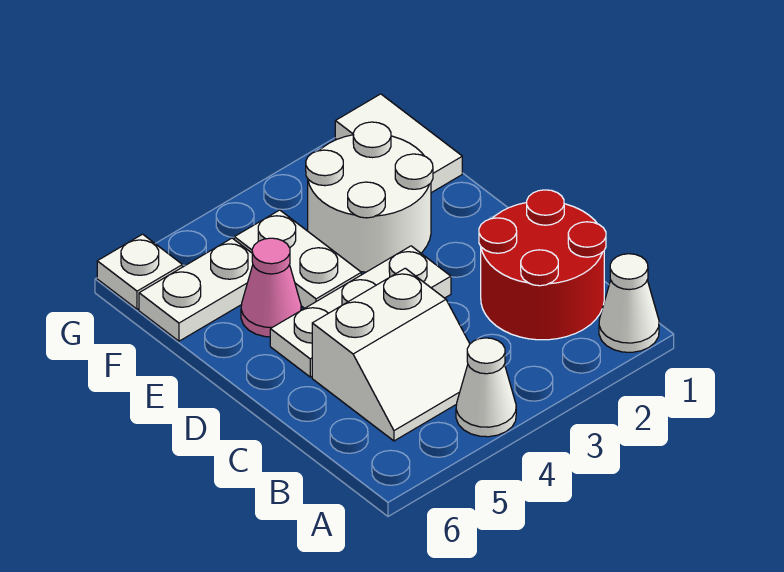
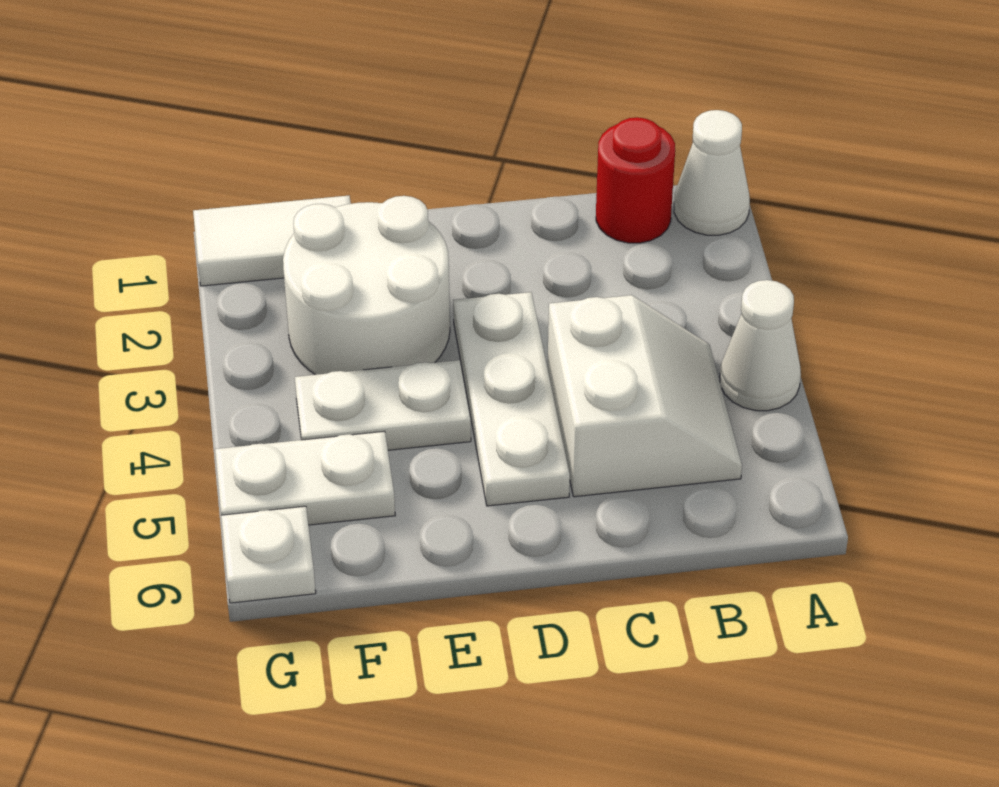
red 2x2 round brick [479,190,606,340] -> red 1x1 round brick [596,117,675,243]
pink 1x1 cone [241,238,301,337] -> none
white 1x2 plate [139,238,253,341] -> white 1x2 plate turned to [215,431,395,525]

